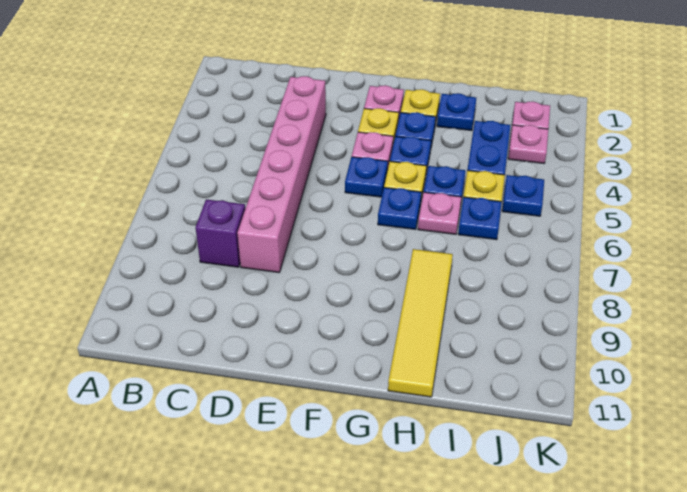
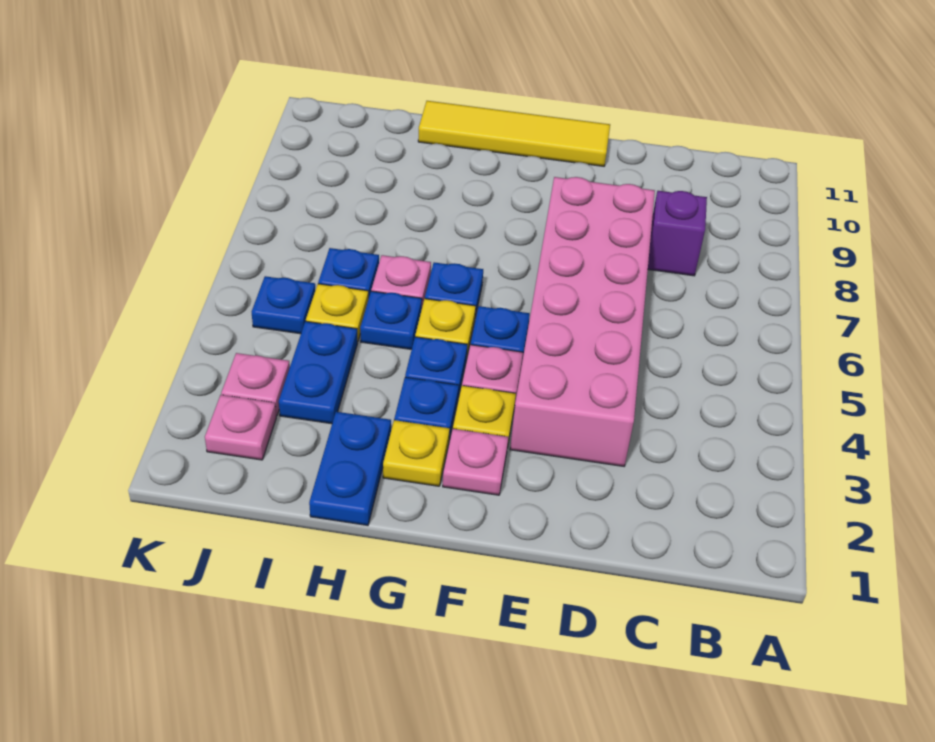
pink 1x6 brick [237,76,326,273] -> pink 2x6 brick [510,177,655,466]
blue 1x1 plate [437,93,476,131] -> blue 1x2 plate [309,412,391,525]
yellow 1x4 tile [388,249,453,397] -> yellow 1x4 tile turned to [418,101,610,166]

